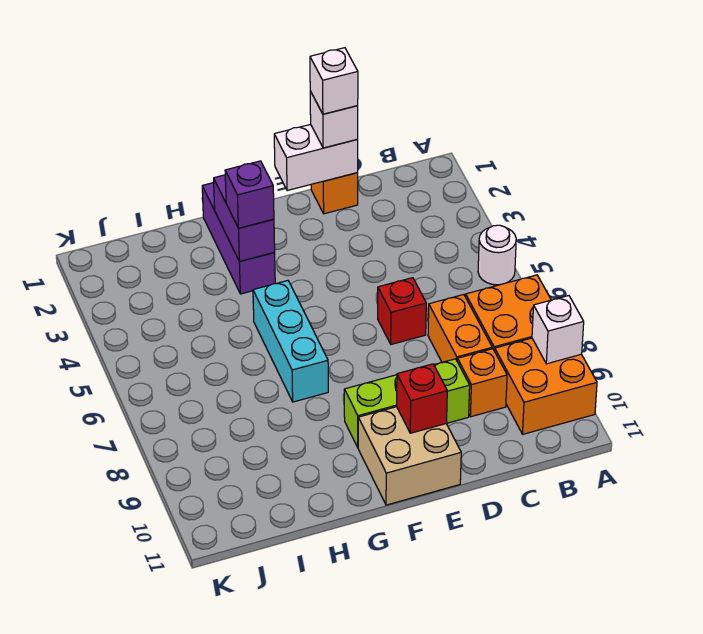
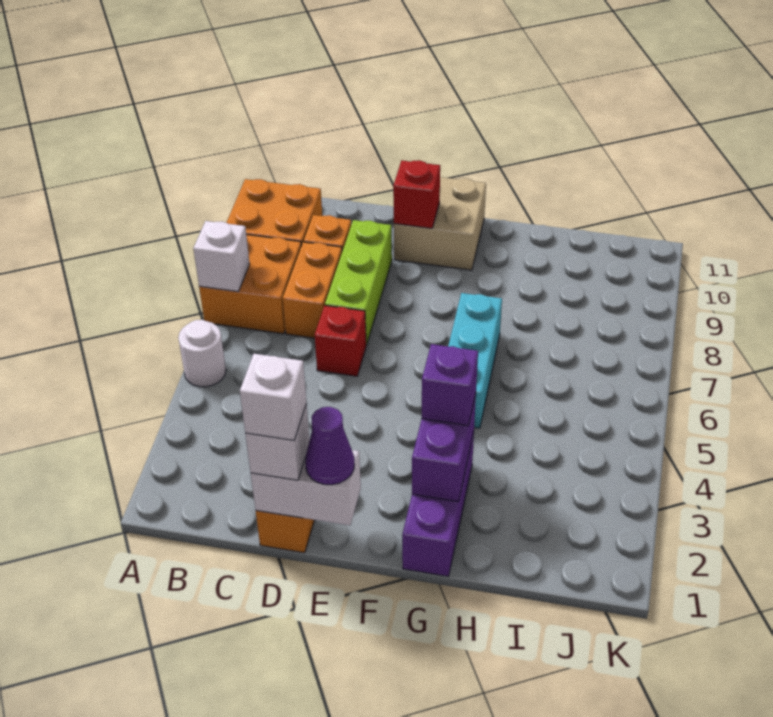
white 1x1 brick [532,296,584,364] -> white 1x1 brick moved to [193,221,250,292]
lime 1x3 brick [344,359,470,447] -> lime 1x3 brick turned to [325,220,392,345]
none -> purple 1x1 cone [305,407,354,485]

